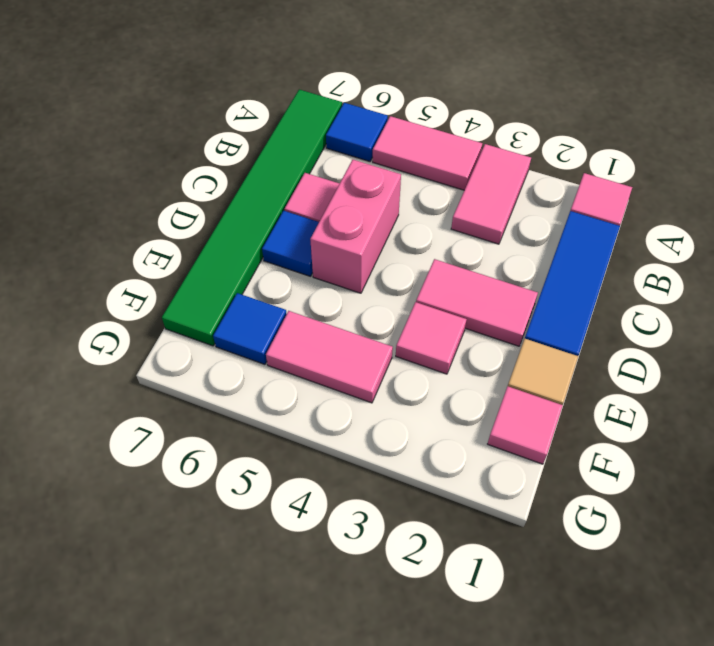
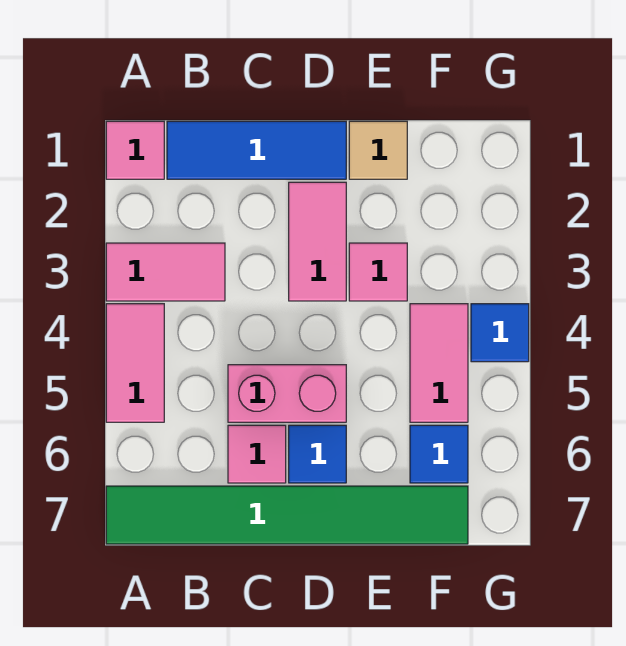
blue 1x1 tile [326,103,388,161] -> blue 1x1 tile moved to [471,304,529,362]
pink 1x1 tile [488,386,563,464] -> none

